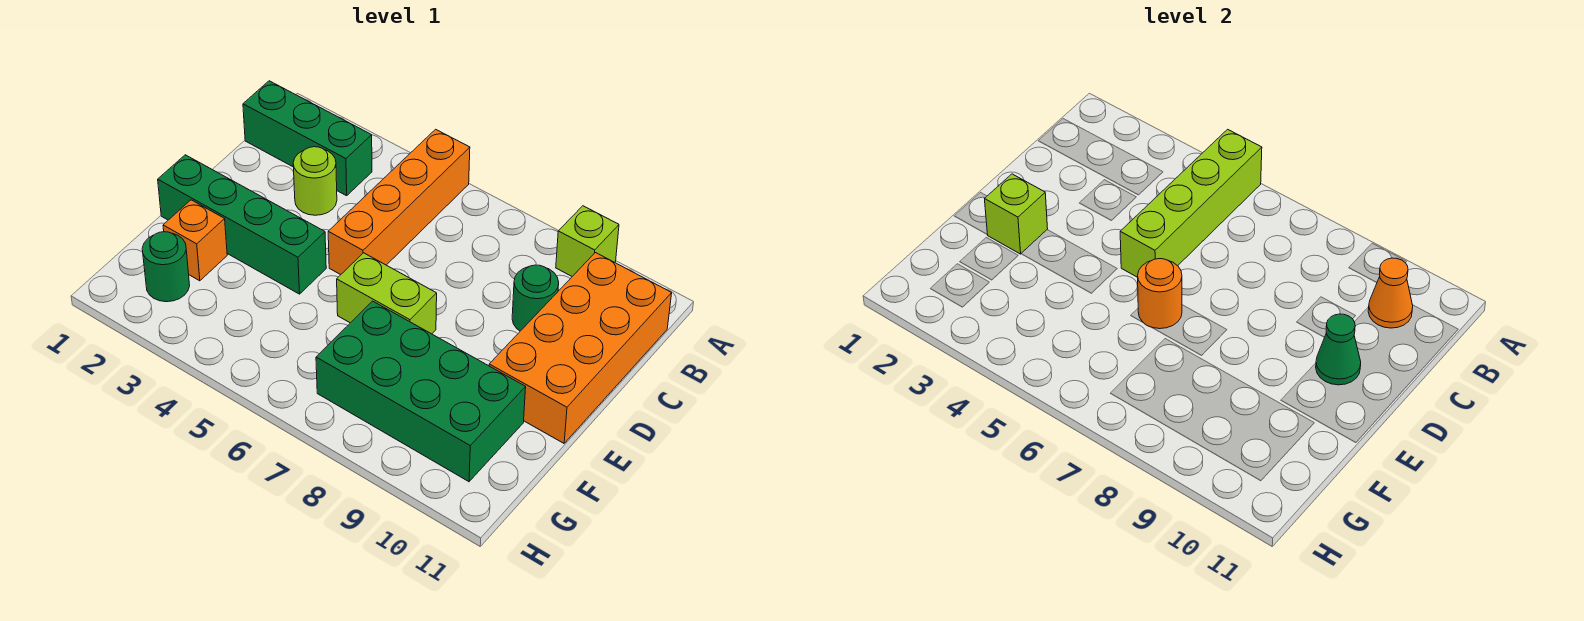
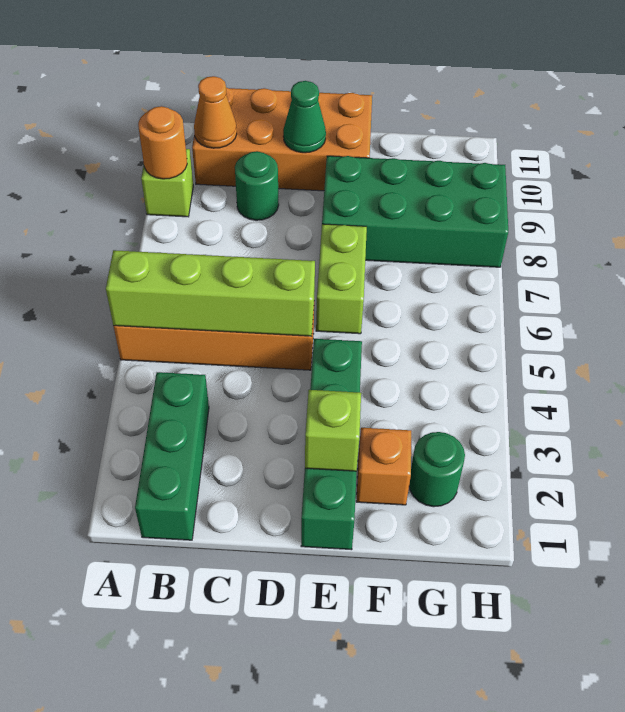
lime 1x1 round brick [293,147,337,215] -> none
orange 1x1 round brick [1138,259,1182,329] -> orange 1x1 round brick moved to [138,106,187,179]
green 2x4 brick [316,301,526,482] -> green 2x4 brick turned to [322,156,508,267]

